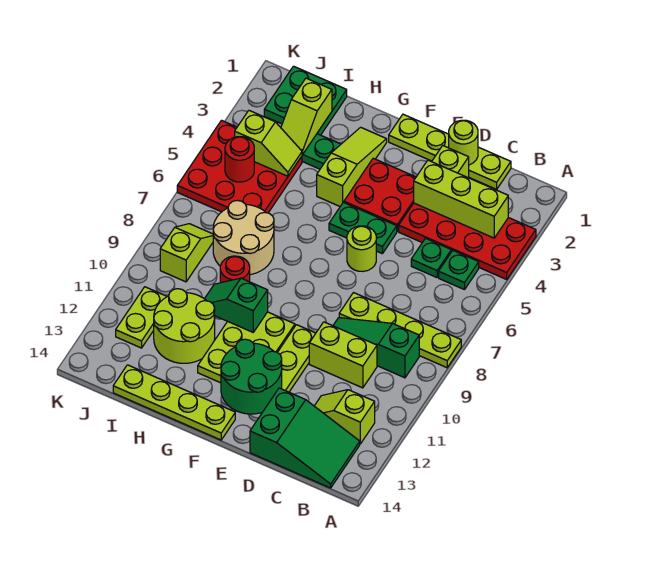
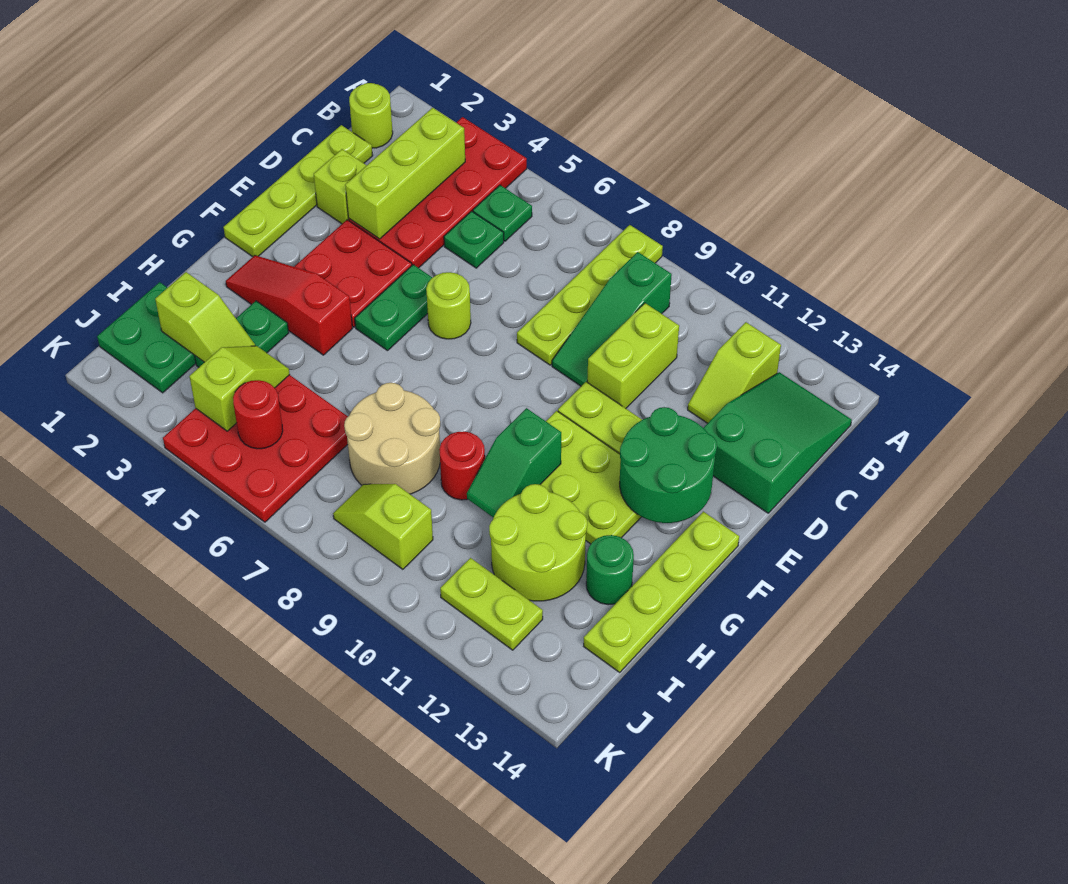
lime 1x1 round brick [449,120,478,165] -> lime 1x1 round brick moved to [349,83,393,148]
lime 1x3 slope [317,127,387,206] -> red 1x3 slope [226,255,353,355]
none -> green 1x1 round brick [586,535,634,605]

